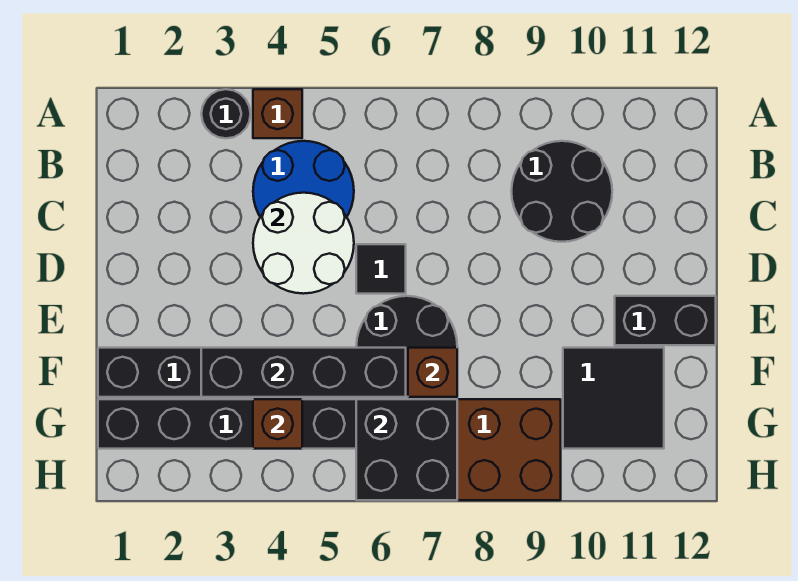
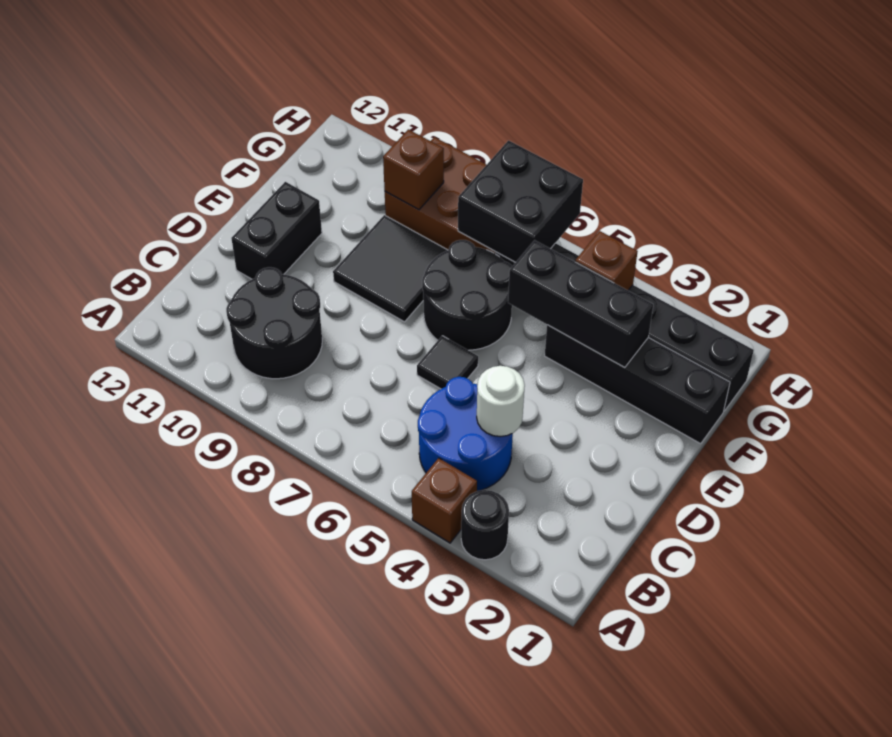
white 2x2 round brick [253,193,354,294] -> white 1x1 round brick [477,366,525,437]
black 1x2 brick [615,296,716,345] -> black 1x2 brick turned to [231,182,322,279]
black 1x4 brick [201,348,406,397] -> black 1x3 brick [508,240,653,368]
brown 1x1 brick [408,348,457,397] -> brown 1x1 brick moved to [383,129,444,210]
black 2x2 tile [563,348,664,449] -> black 2x2 tile moved to [333,215,447,322]

